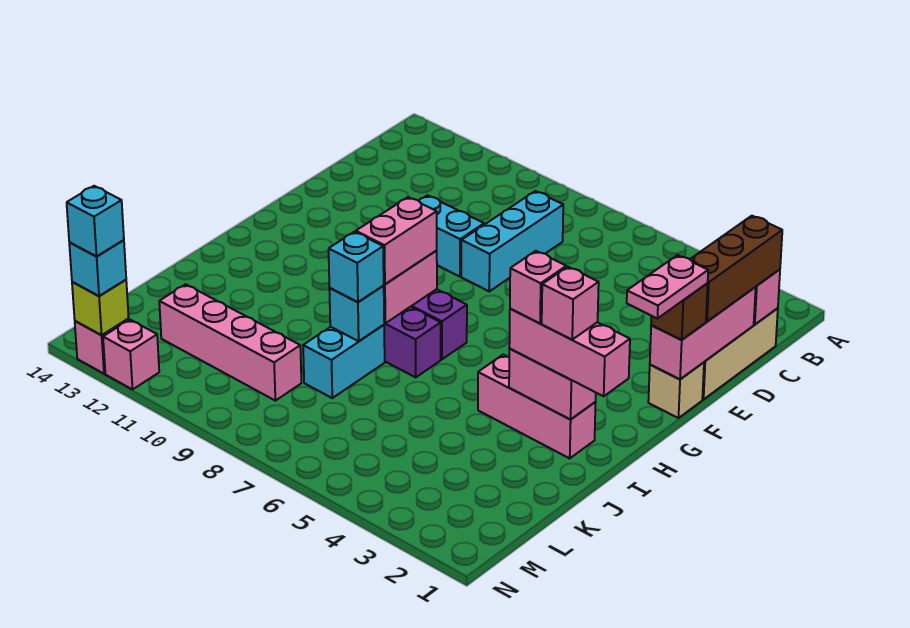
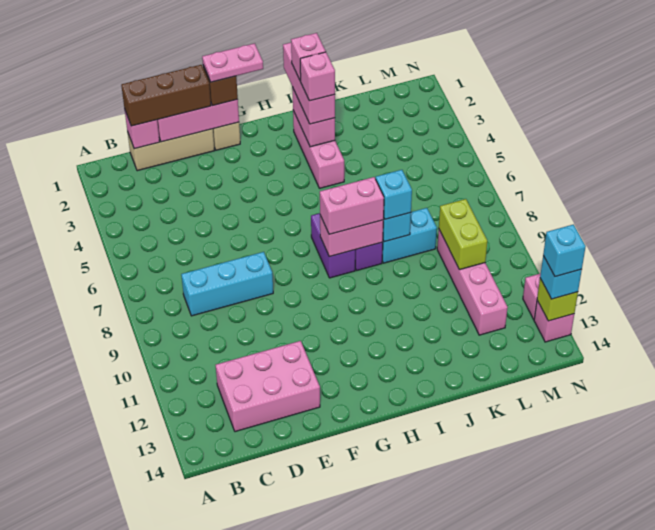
none -> pink 2x3 brick [216,341,320,432]
cyan 1x2 brick [419,195,484,277] -> none
none -> lime 1x2 brick [439,199,487,270]

